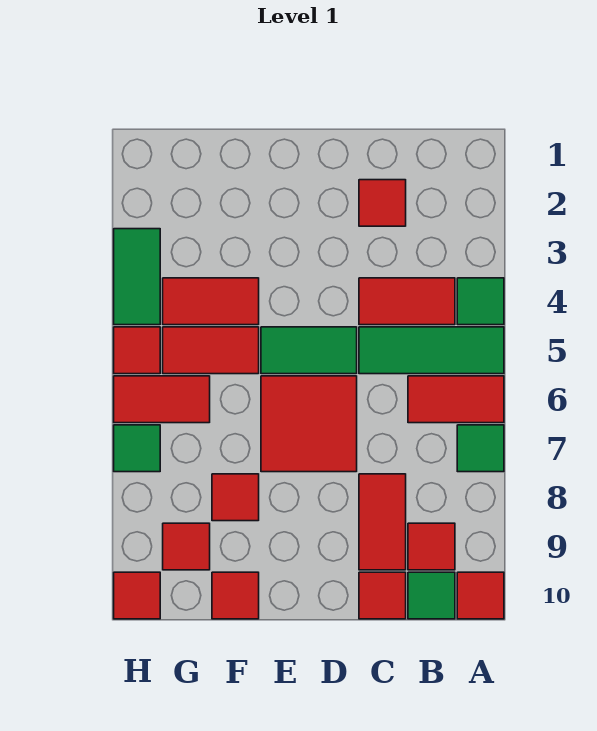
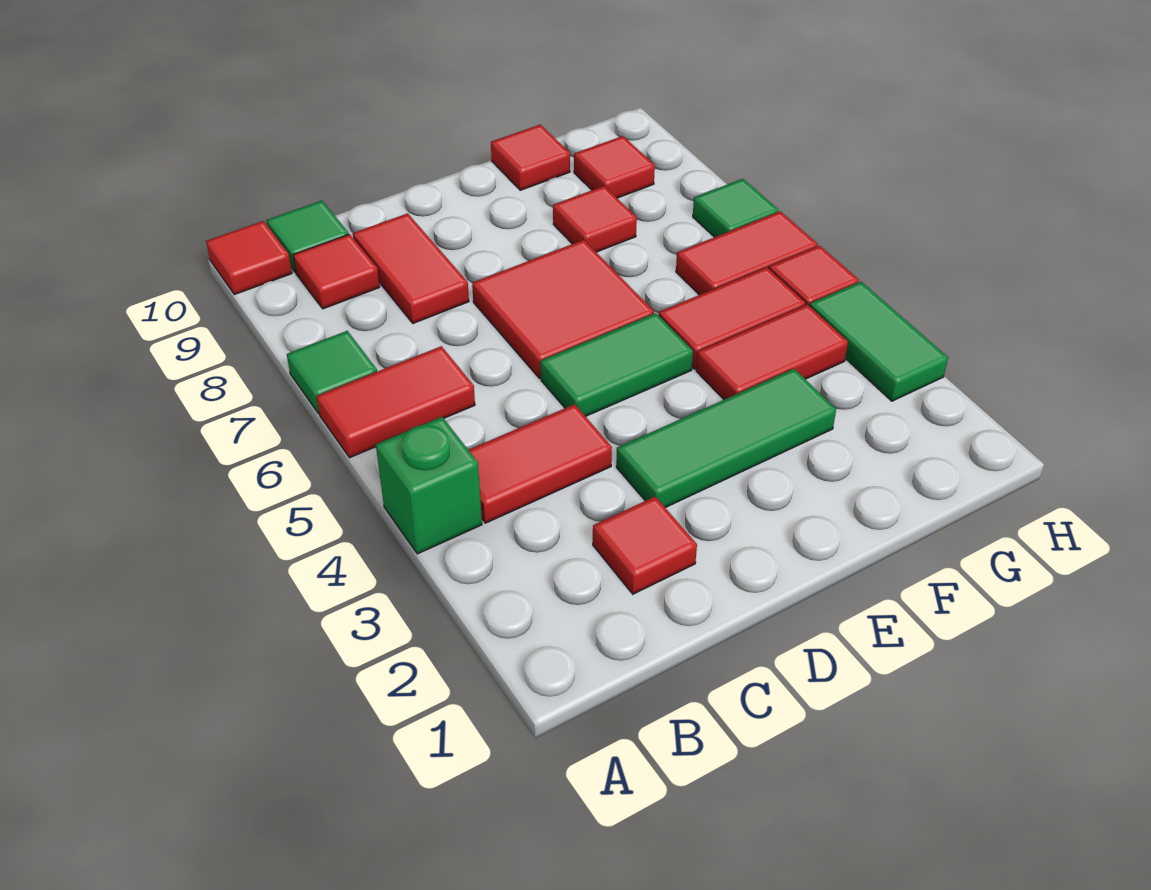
green 1x1 tile [457,278,504,325] -> green 1x1 brick [376,417,482,554]
green 1x3 tile [359,327,504,374] -> green 1x3 tile moved to [616,369,836,508]
red 1x1 tile [359,572,406,619] -> none
red 1x1 tile [114,572,160,619] -> none

